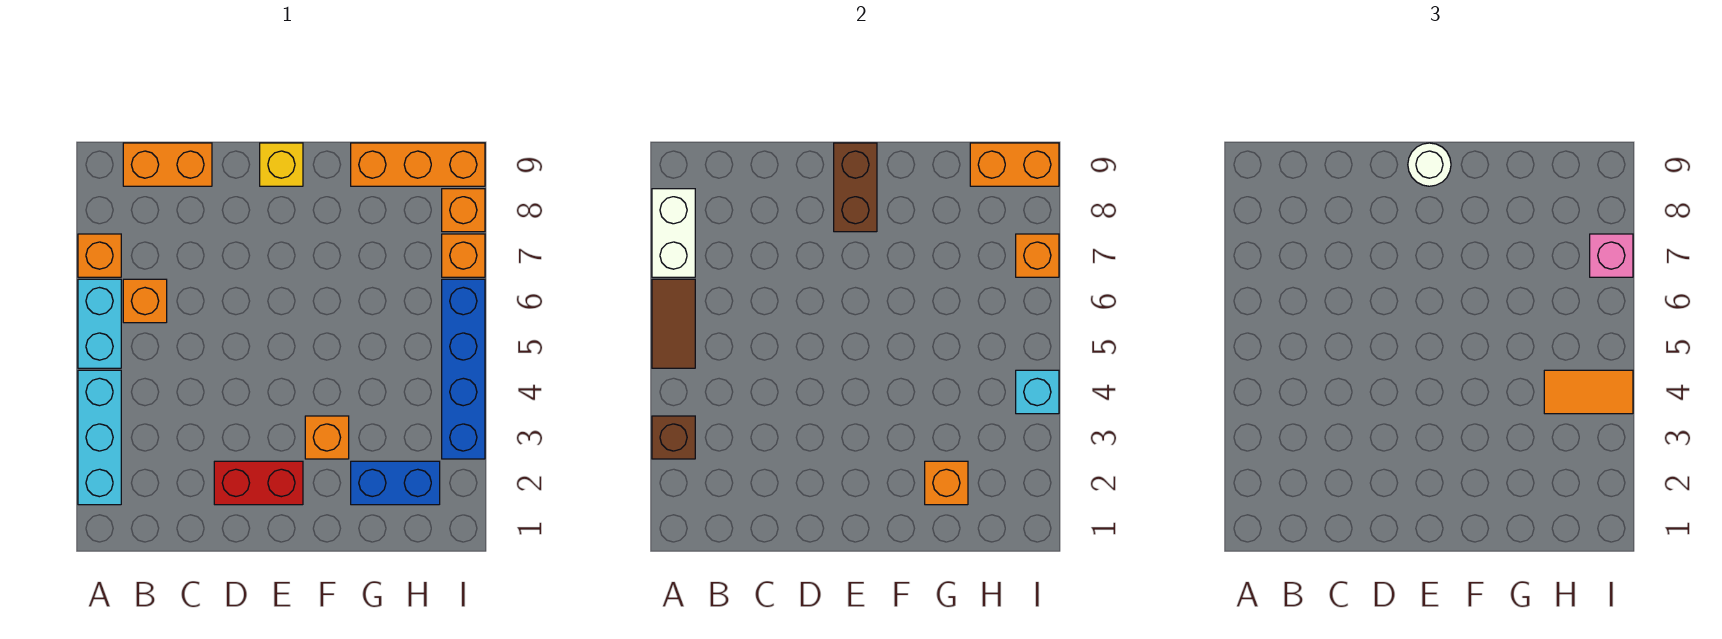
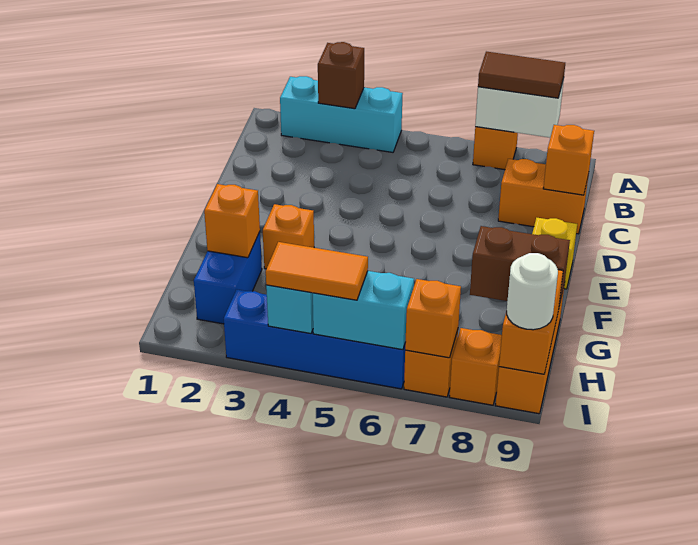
cyan 1x2 brick [78,279,121,368] -> cyan 1x2 brick moved to [313,271,414,350]
brown 1x2 tile [652,279,695,368] -> brown 1x2 tile moved to [478,52,565,98]
orange 1x1 brick [123,279,167,323] -> orange 1x1 brick moved to [543,125,594,195]
orange 1x2 brick [123,143,212,186] -> orange 1x2 brick turned to [498,159,589,234]
red 1x2 brick [214,461,303,505] -> none
brown 1x2 brick [834,143,877,232] -> brown 1x2 brick moved to [470,226,570,306]
white 1x1 round brick [1408,143,1451,186] -> white 1x1 round brick moved to [507,253,558,330]
orange 1x2 tile [1544,370,1633,414] -> orange 1x2 tile turned to [266,242,368,300]
pink 1x1 brick [1590,234,1633,277] -> none

